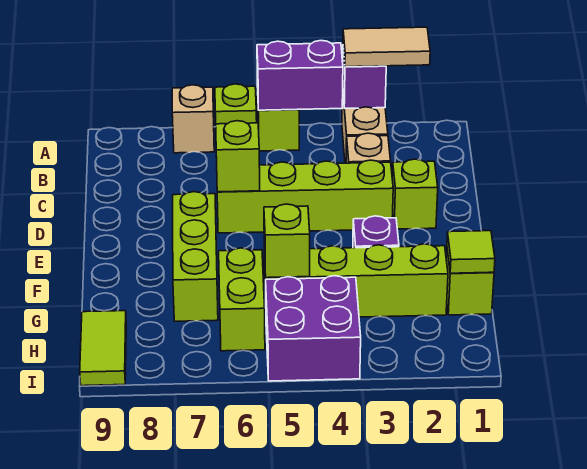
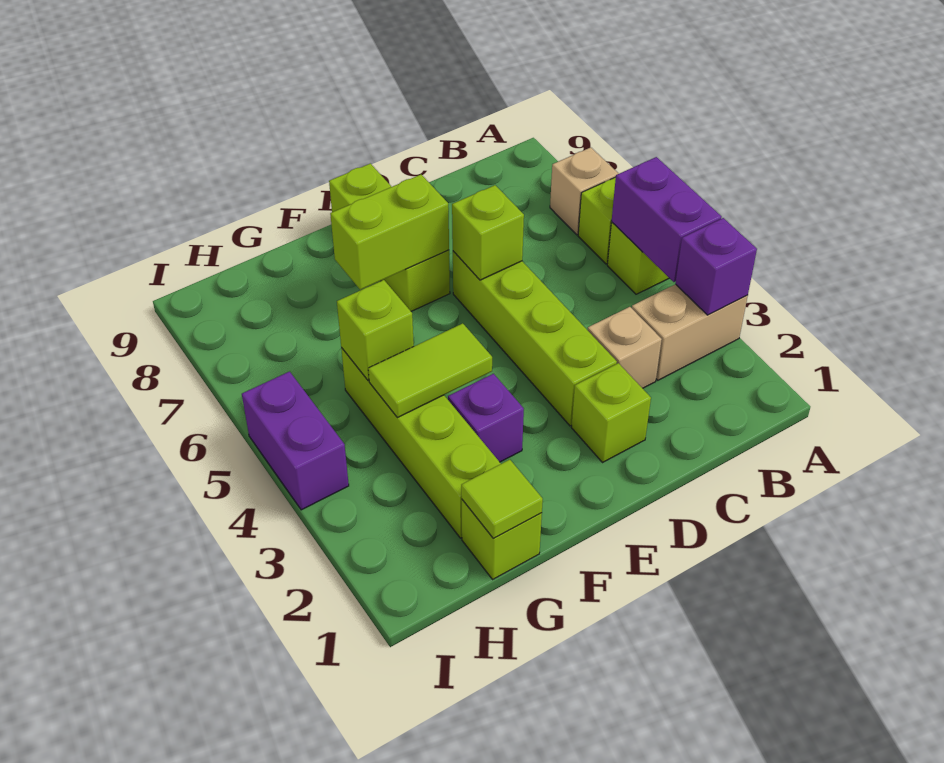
tan 1x2 tile [343,27,430,67] -> none
lime 1x3 brick [173,192,218,321] -> lime 1x3 brick turned to [329,163,450,311]
lime 1x2 brick [219,248,265,351] -> lime 1x2 brick moved to [330,175,449,290]
purple 2x2 brick [266,276,361,381] -> purple 1x2 brick [242,372,349,510]
lime 1x2 tile [80,311,126,386] -> lime 1x2 tile moved to [368,323,492,418]

